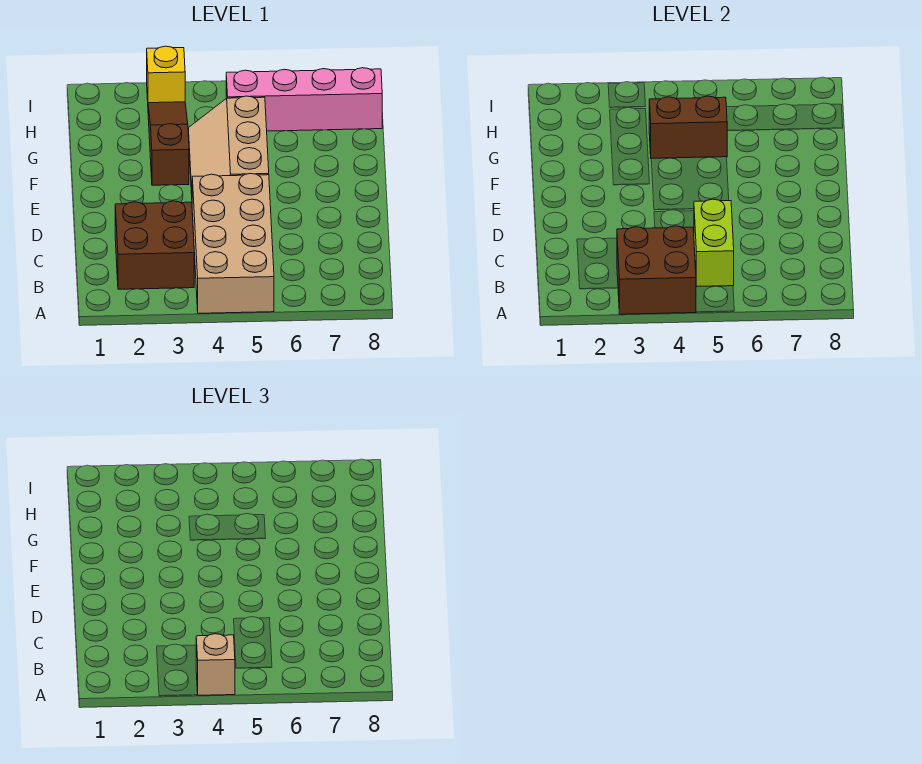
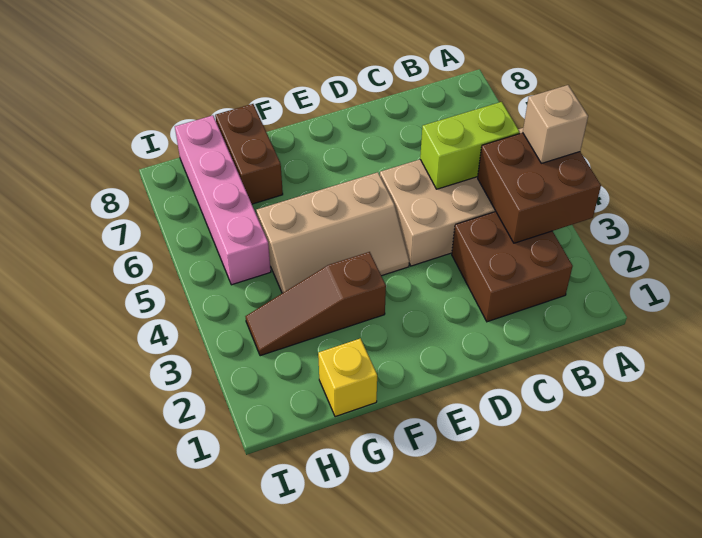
brown 1x2 brick [649,96,728,158] -> brown 1x2 brick moved to [215,104,283,204]
yellow 1x1 brick [147,46,185,103] -> yellow 1x1 brick moved to [318,338,377,417]

